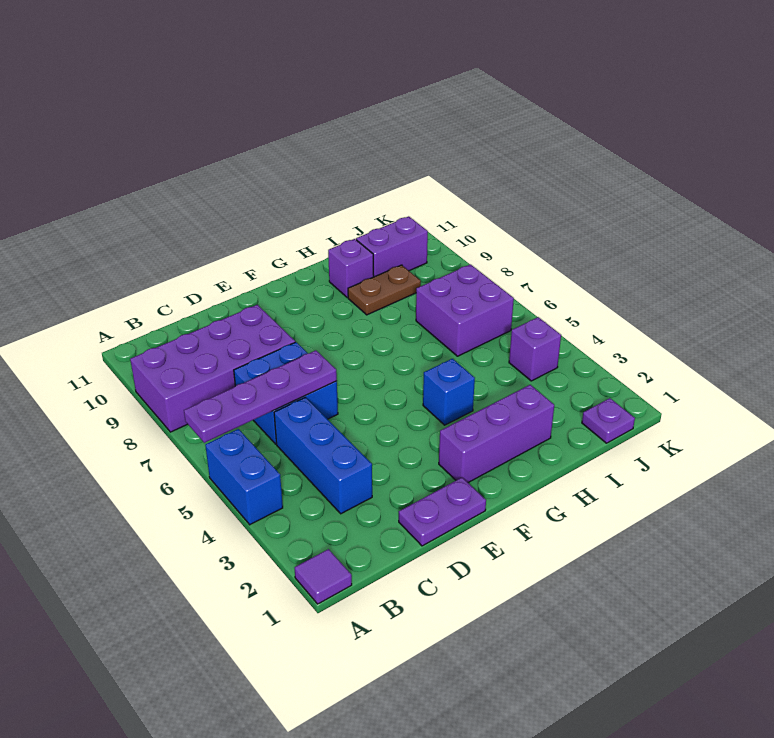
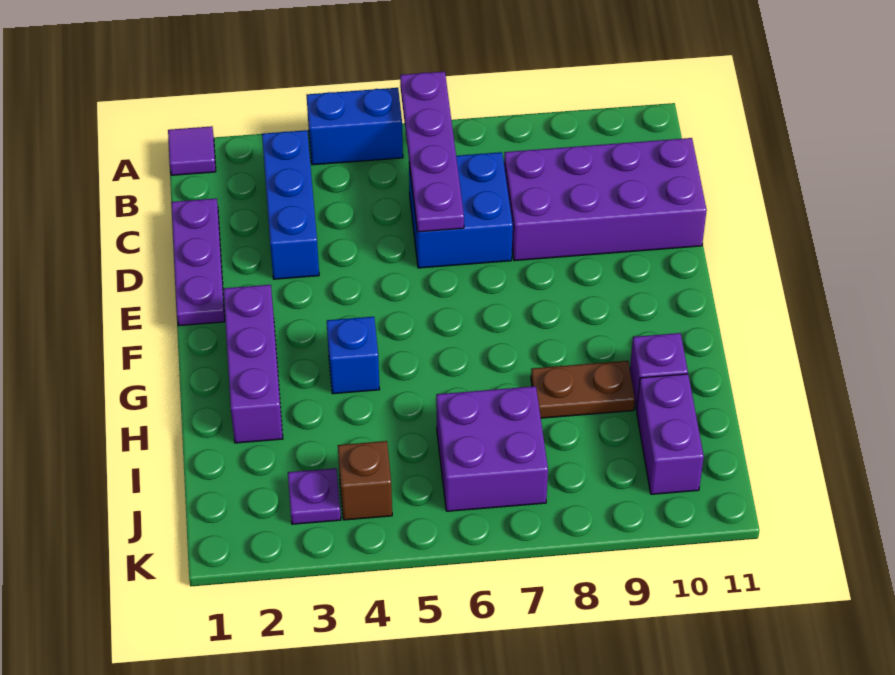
purple 2x4 brick [130,305,295,432] -> purple 2x4 brick turned to [504,138,707,261]
blue 1x3 brick [274,397,372,514] -> blue 1x3 brick turned to [262,130,319,279]
purple 1x2 plate [399,478,486,546] -> purple 1x3 plate [171,198,225,326]
brown 1x2 plate [348,265,421,315] -> brown 1x2 plate turned to [531,361,635,418]
purple 1x1 plate [582,398,635,443] -> purple 1x1 plate moved to [288,468,341,524]
purple 1x1 brick [509,317,561,381] -> brown 1x1 brick [338,441,392,520]

